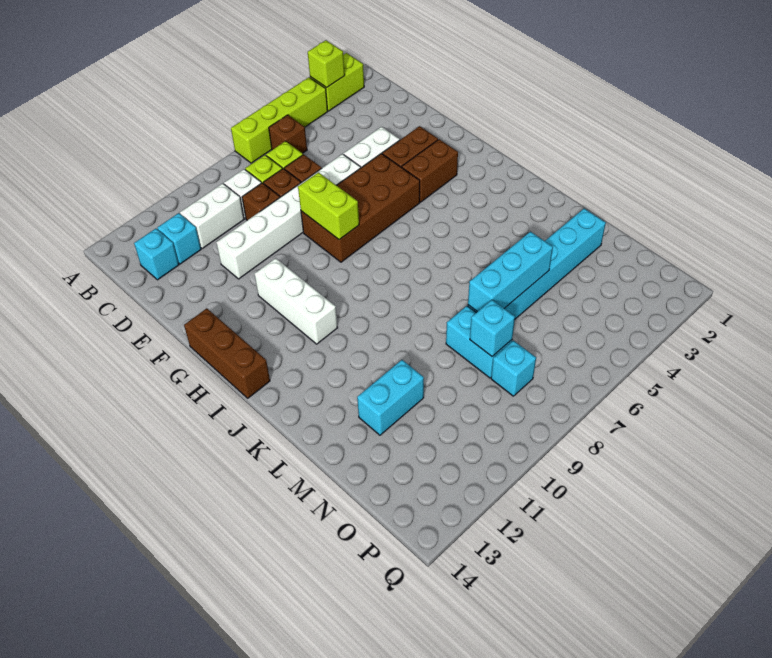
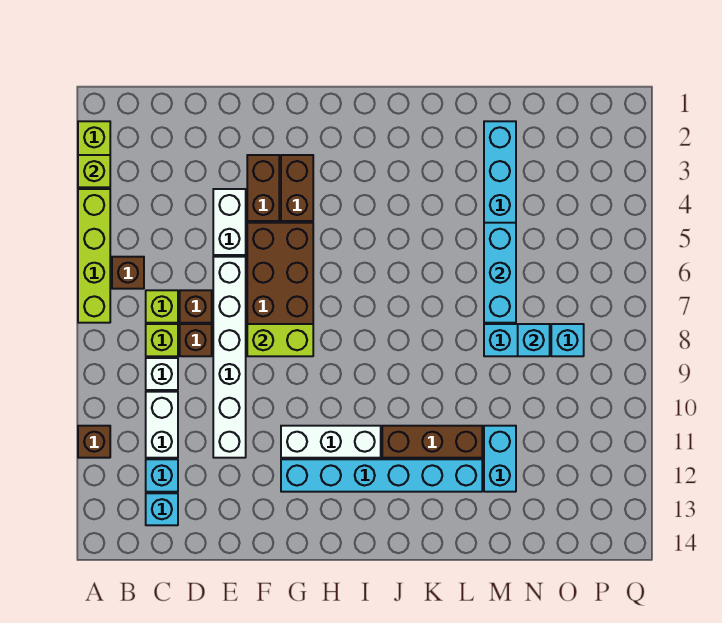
brown 1x1 brick [242,183,280,220] -> brown 1x1 brick moved to [78,426,110,458]
none -> cyan 1x6 brick [281,459,482,492]
brown 1x3 brick [184,308,270,398] -> brown 1x3 brick moved to [382,426,482,458]

